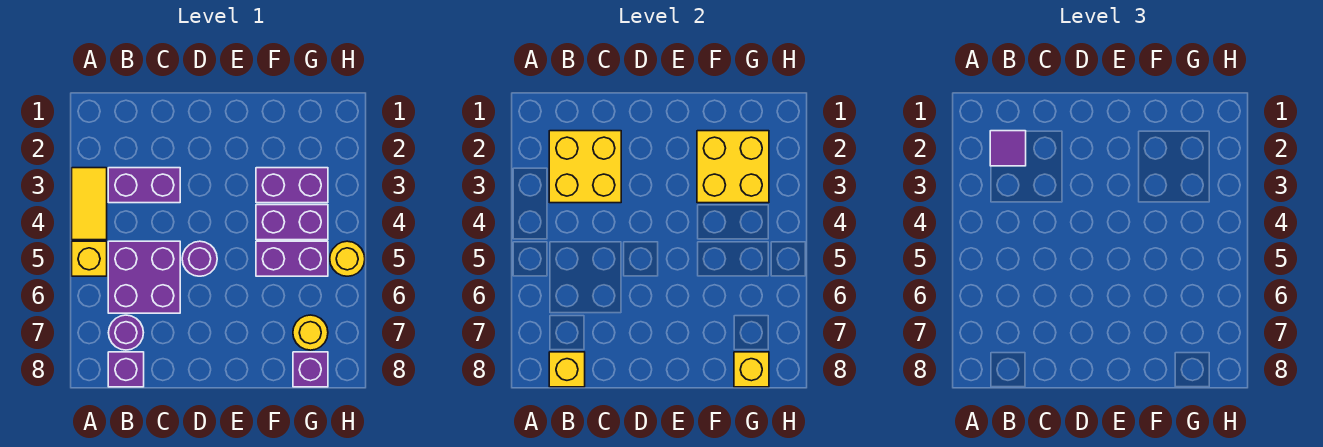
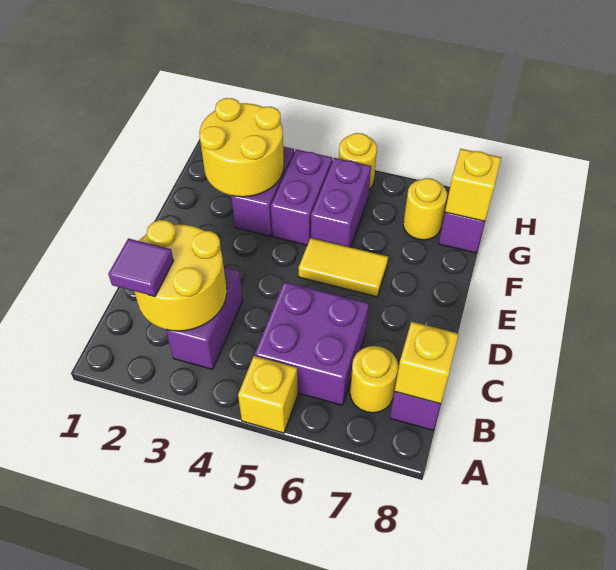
yellow 1x2 tile [72,168,107,240] -> yellow 1x2 tile moved to [299,238,388,297]
yellow 2x2 brick [549,131,621,203] -> yellow 2x2 round brick [134,220,227,331]
purple 1x1 round brick [108,315,144,350] -> yellow 1x1 round brick [350,346,398,413]
purple 1x1 round brick [182,241,217,276] -> none
yellow 2x2 brick [697,131,769,203] -> yellow 2x2 round brick [199,98,284,197]

